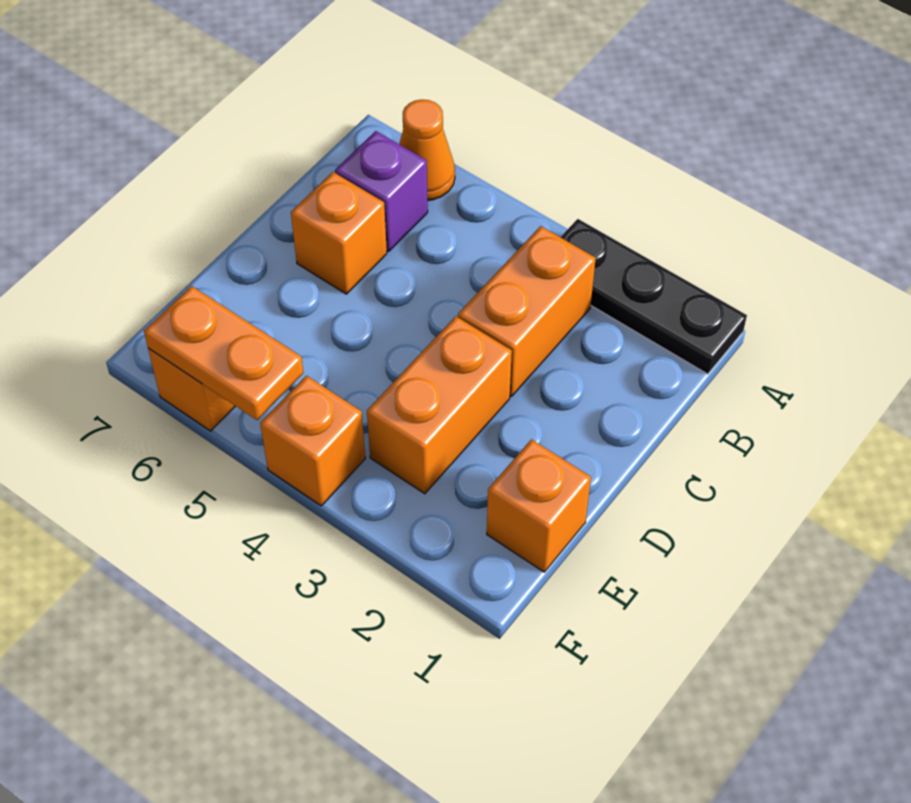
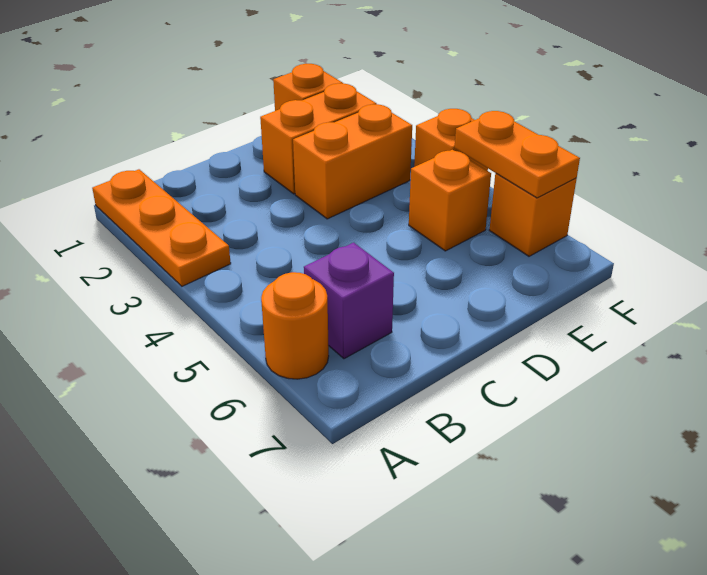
black 1x3 plate [561,219,747,374] -> orange 1x3 plate [92,169,231,286]
orange 1x1 cone [399,100,455,200] -> orange 1x1 round brick [261,272,329,379]
orange 1x2 brick [458,226,596,397] -> orange 1x2 brick moved to [260,83,376,194]
orange 1x1 brick [291,172,387,294] -> orange 1x1 brick moved to [409,150,491,251]

